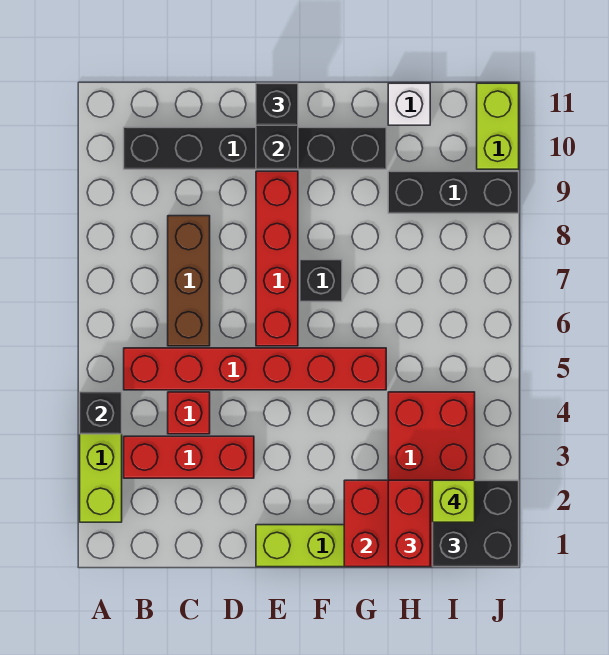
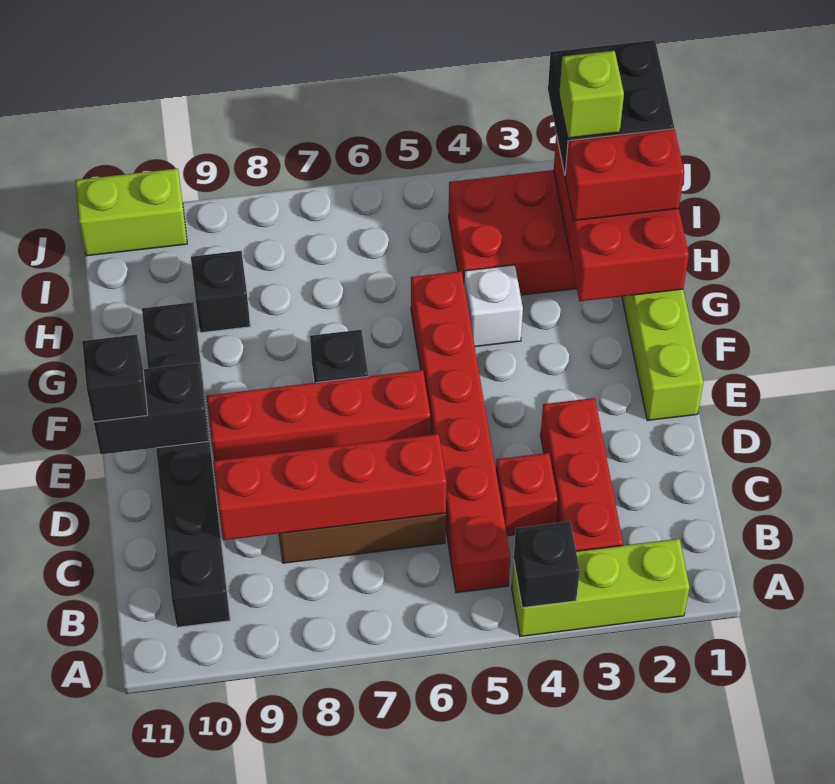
none -> red 1x4 brick [213,434,447,540]
black 1x3 brick [388,171,519,213] -> black 1x1 brick [191,251,250,333]
white 1x1 brick [388,83,430,125] -> white 1x1 brick moved to [464,265,523,347]

